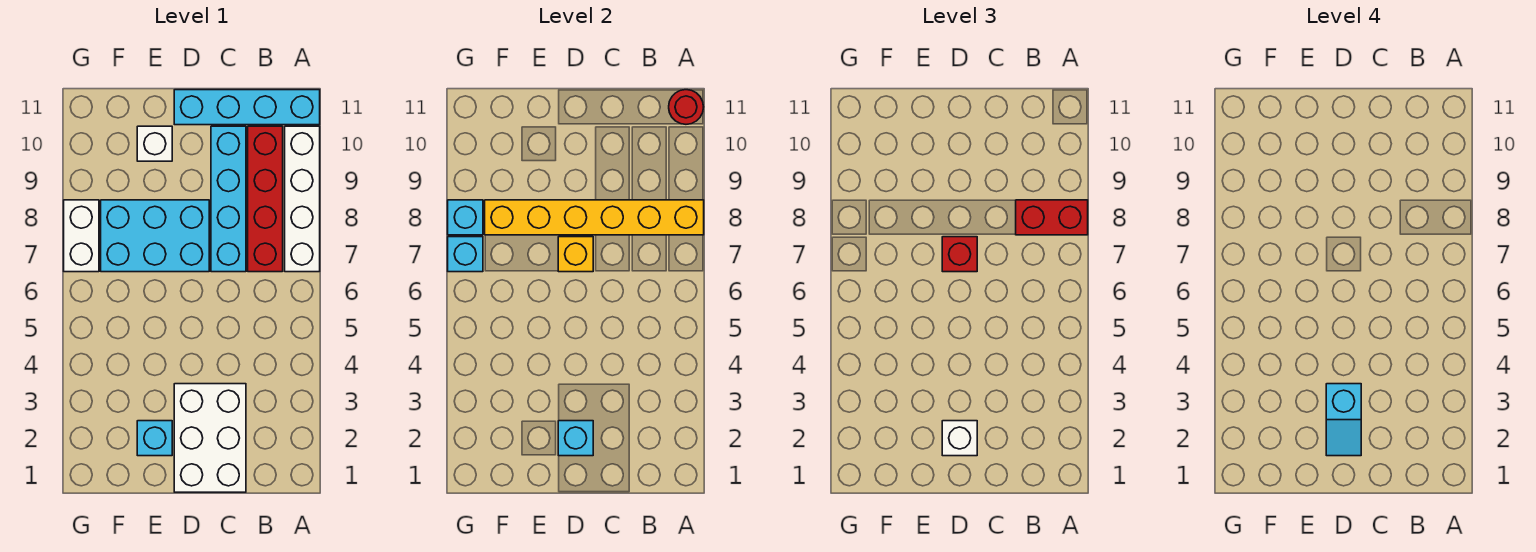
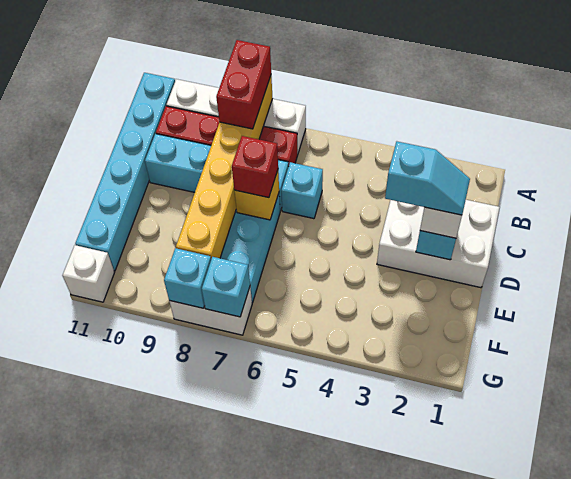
cyan 1x4 brick [174,90,320,125] -> cyan 1x6 brick [75,73,175,271]
red 1x1 round brick [669,90,703,124] -> none
cyan 1x1 brick [137,421,172,456] -> cyan 1x1 brick moved to [281,162,323,219]
white 1x1 brick [137,126,172,161] -> white 1x1 brick moved to [62,245,114,302]

